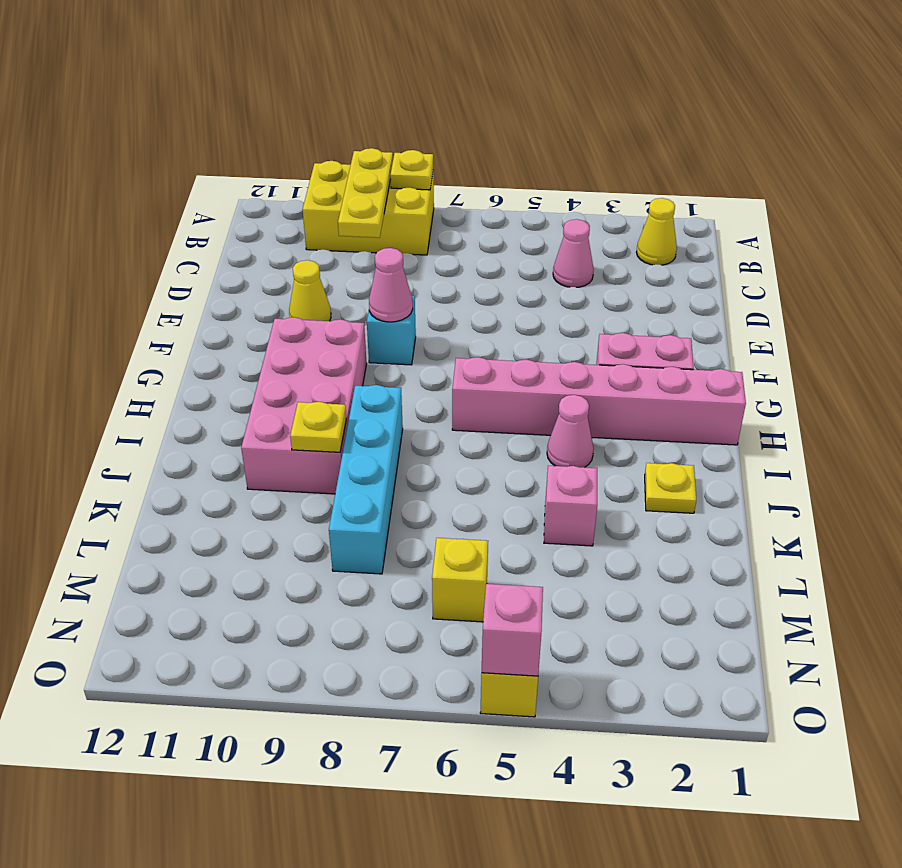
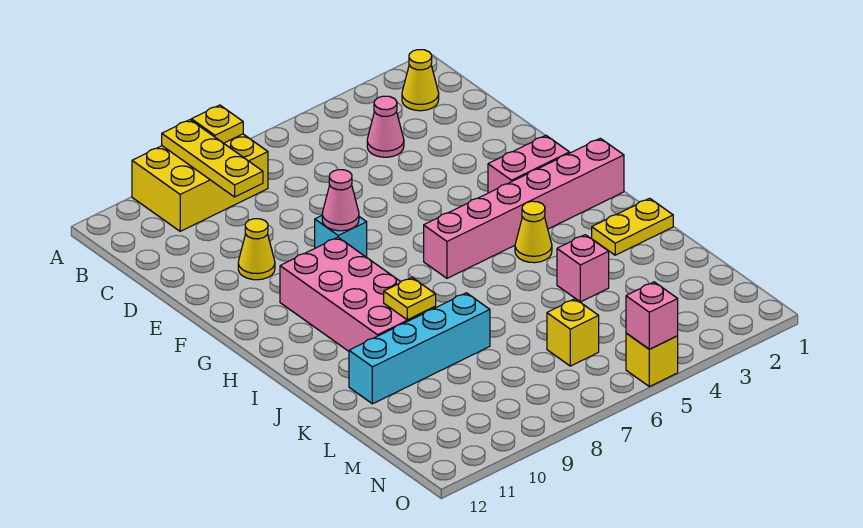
pink 1x1 cone [547,395,594,467] -> yellow 1x1 cone [515,201,552,263]
cyan 1x4 brick [329,385,403,574] -> cyan 1x4 brick turned to [349,293,490,404]
yellow 1x1 plate [645,463,696,513] -> yellow 1x2 plate [592,198,673,255]

